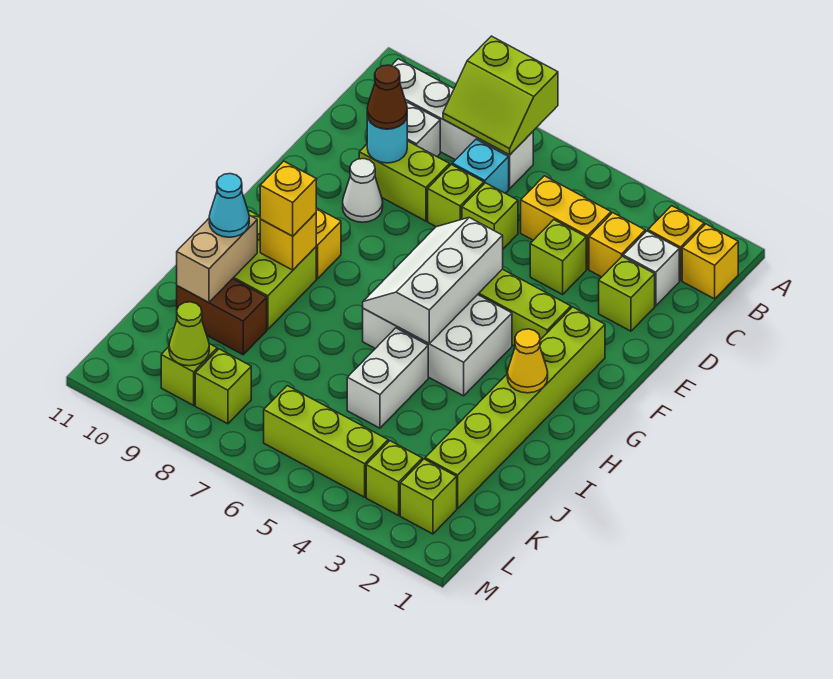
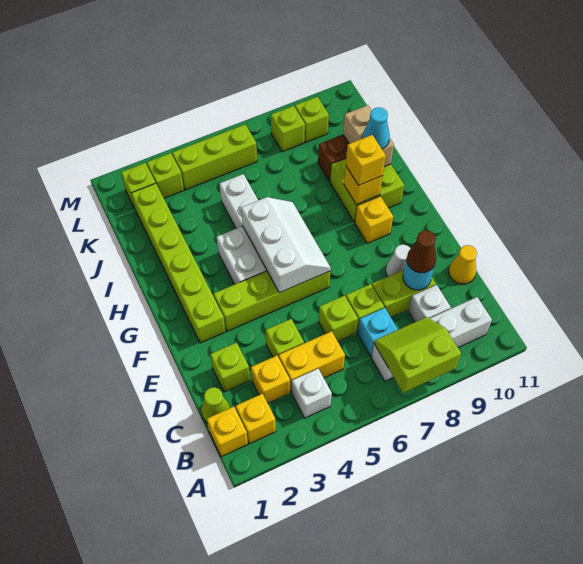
white 1x1 brick [623,231,679,306] -> white 1x1 brick moved to [292,369,332,418]
yellow 1x1 cone [507,329,548,393] -> yellow 1x1 cone moved to [449,245,477,284]
lime 1x1 cone [169,302,209,366] -> lime 1x1 cone moved to [201,387,230,422]

